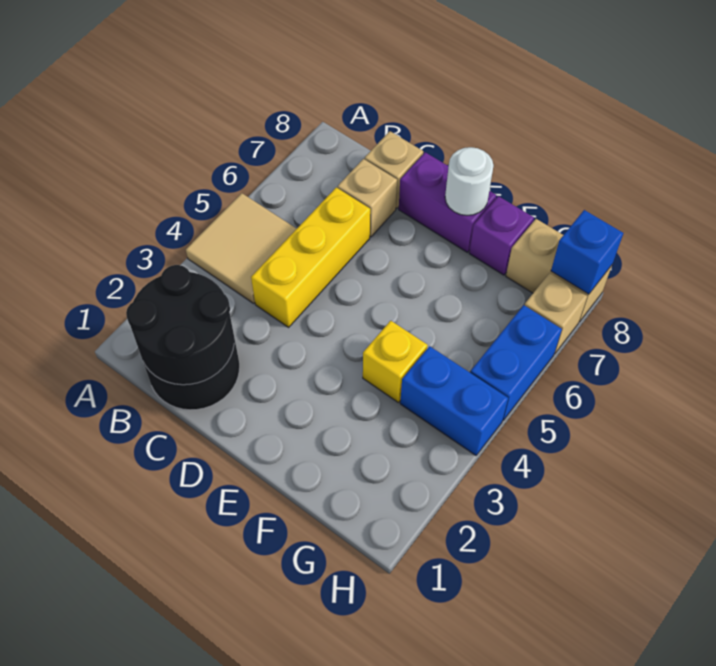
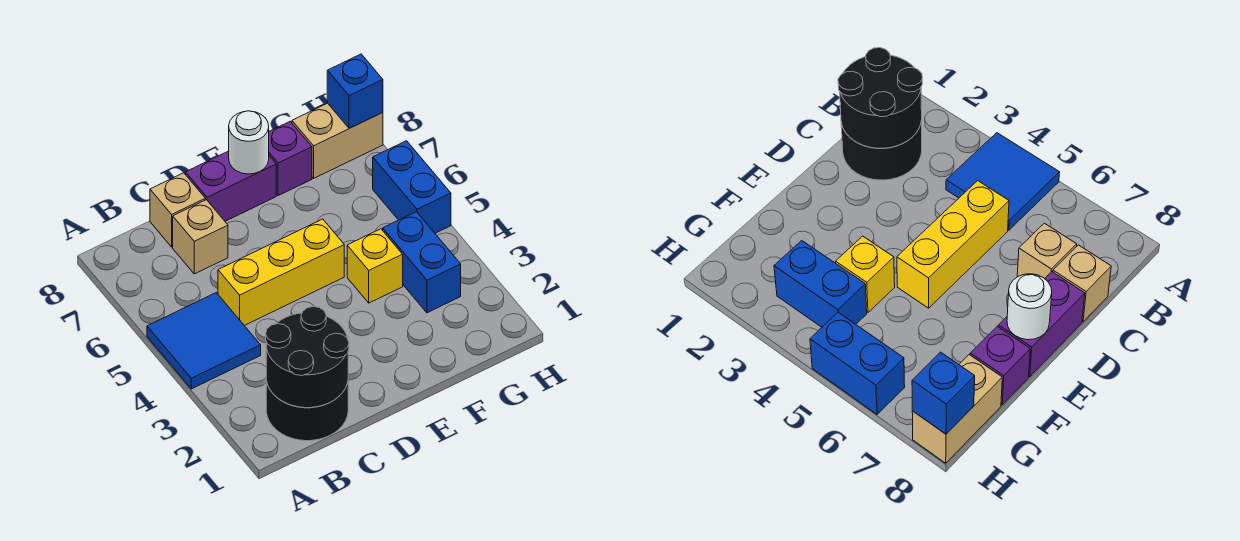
tan 2x2 tile [186,193,296,303] -> blue 2x2 tile [147,293,261,389]
yellow 1x3 brick [251,187,370,327] -> yellow 1x3 brick turned to [218,219,344,326]
blue 1x2 brick [400,346,508,455] -> blue 1x2 brick turned to [383,212,461,313]
tan 1x1 brick [525,273,587,354] -> none

